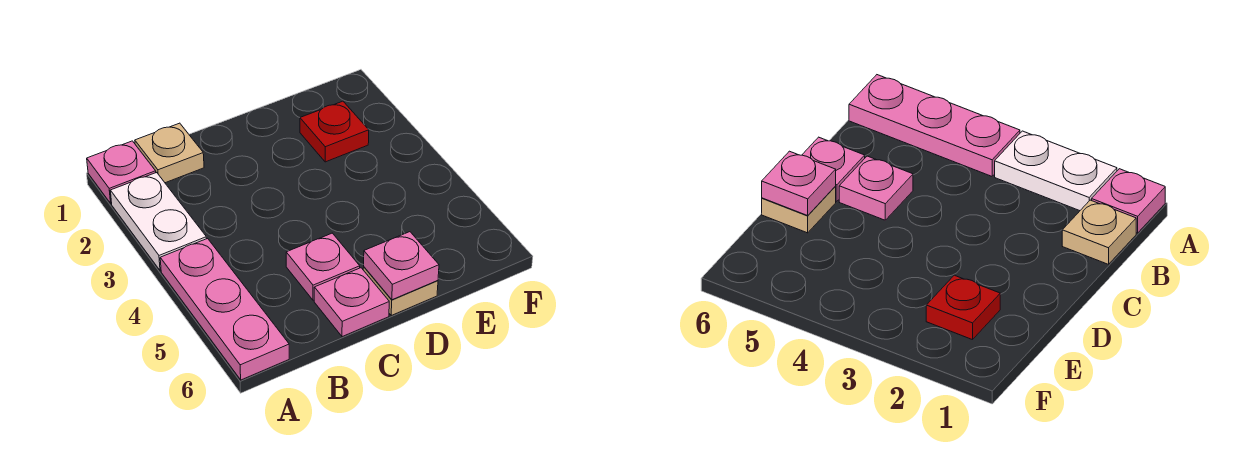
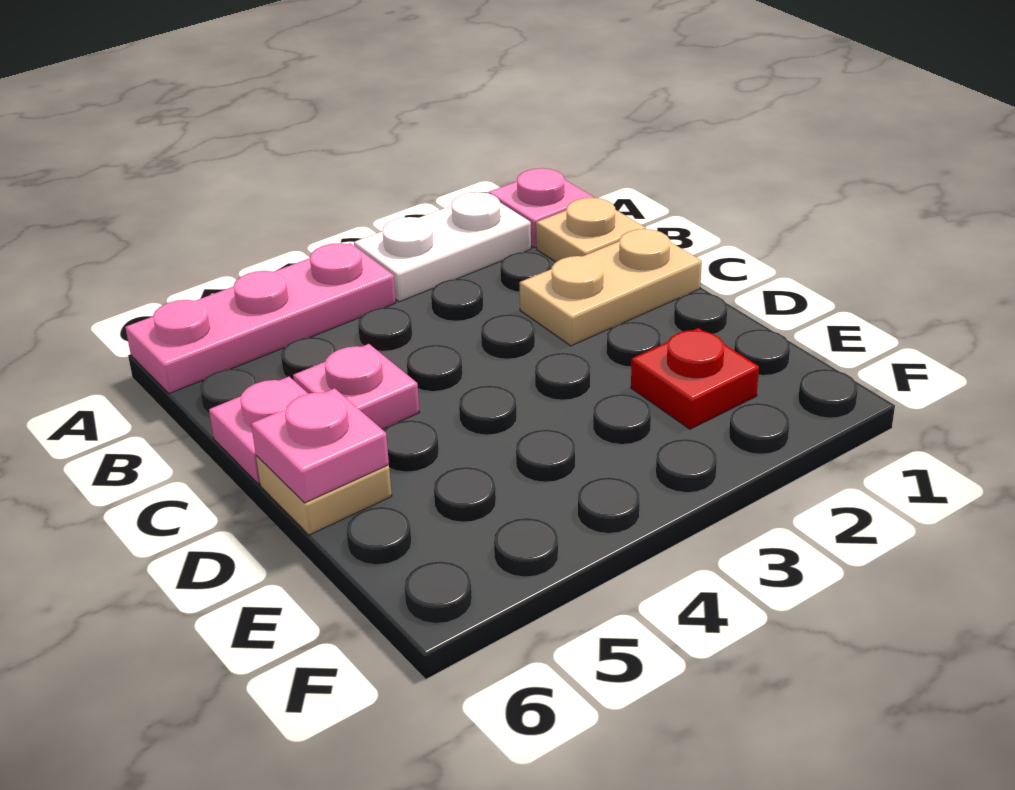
none -> tan 1x2 plate [519,229,702,346]

